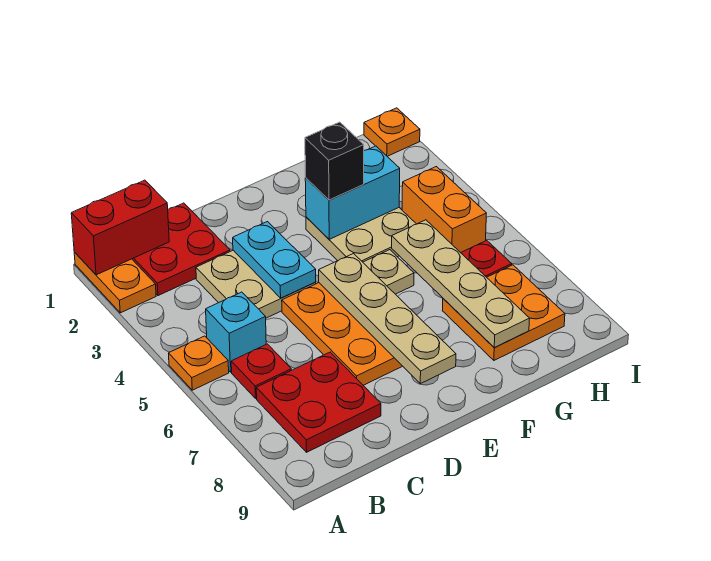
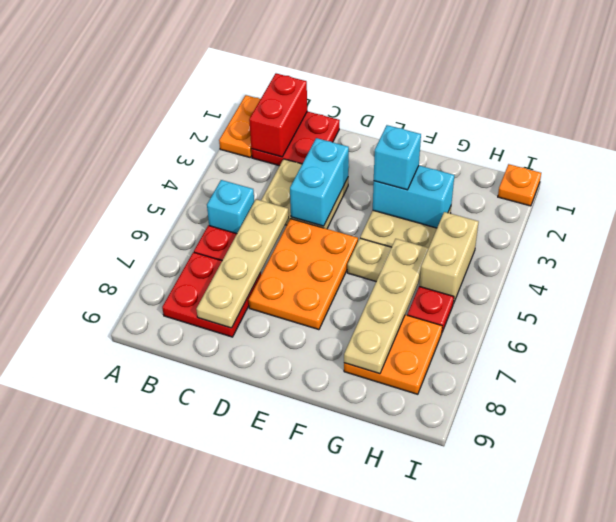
red 1x2 brick [71,180,169,275] -> red 1x2 brick turned to [249,73,307,157]
orange 1x1 plate [169,336,229,390] -> none
cyan 1x2 plate [233,222,316,298] -> cyan 1x2 brick [290,138,349,226]
tan 1x4 plate [319,254,456,384] -> tan 1x4 plate moved to [196,199,289,328]
black 1x1 brick [305,122,364,200] -> cyan 1x1 brick [374,125,421,190]
orange 1x2 brick [402,167,486,253] -> tan 1x2 brick [420,212,479,304]

